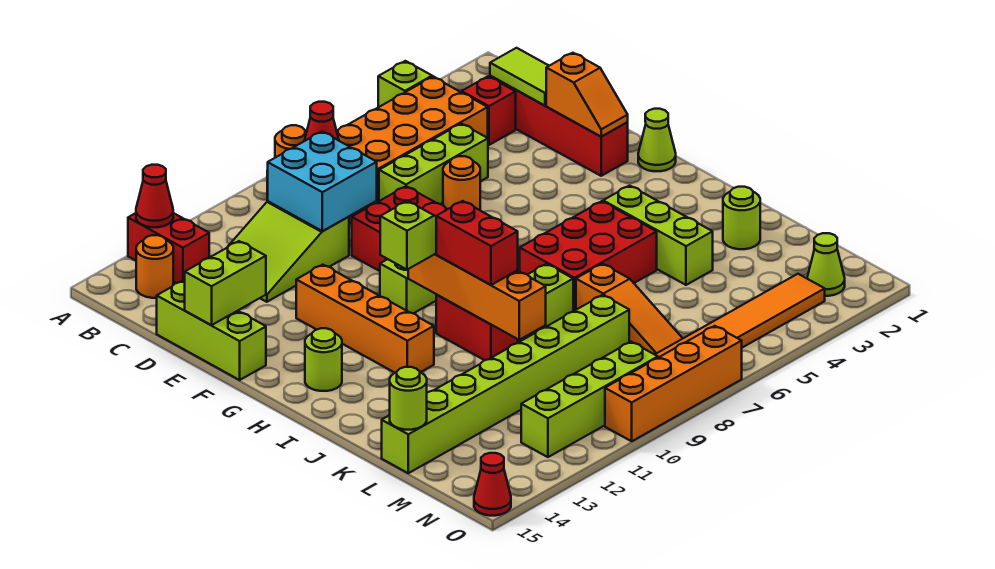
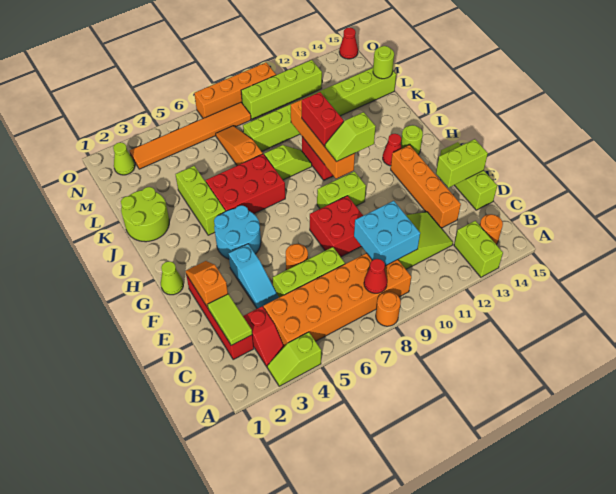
red 1x2 brick [128,213,209,283] -> lime 1x2 brick [454,221,503,277]
red 1x1 cone [136,165,173,227] -> red 1x1 cone moved to [383,134,402,166]
none -> cyan 1x3 slope [229,244,279,309]
orange 1x4 brick [296,265,434,373] -> orange 1x4 brick moved to [391,145,461,228]
none -> cyan 2x2 round brick [214,205,261,259]
lime 1x1 round brick [723,187,760,249] -> lime 2x2 round brick [121,187,169,242]

